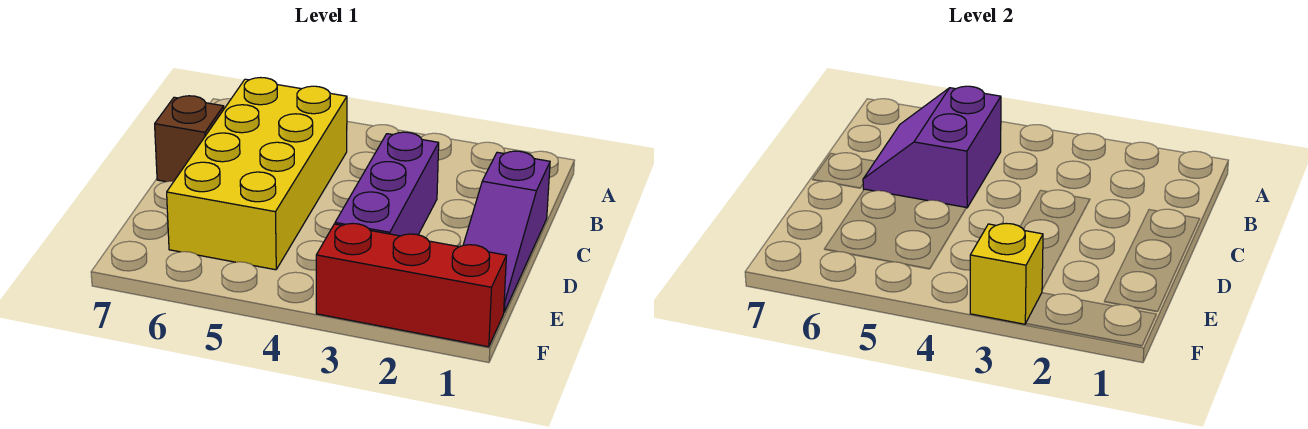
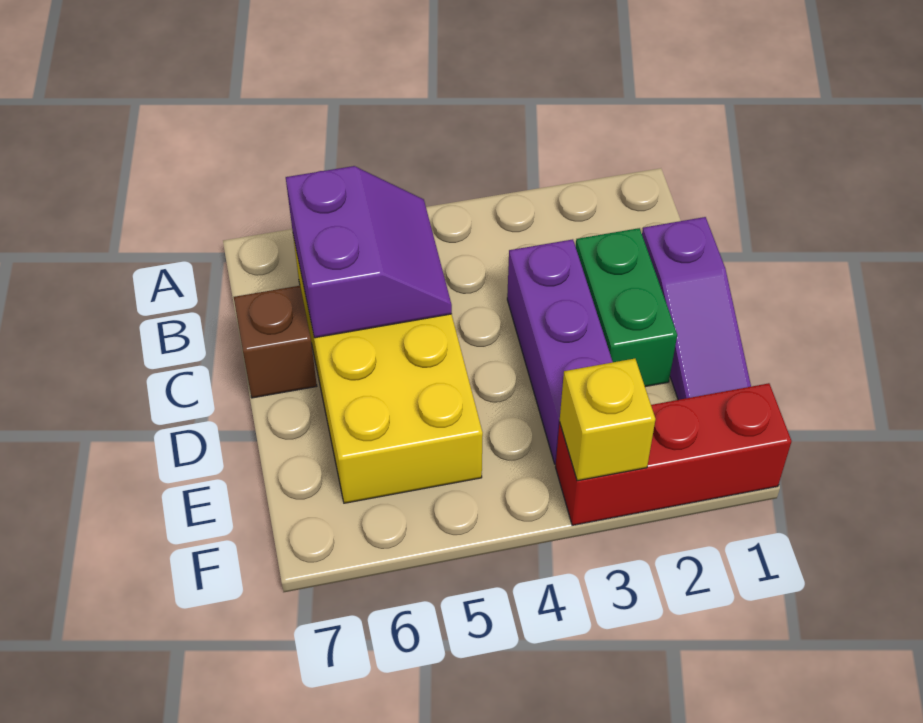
purple 2x2 slope [863,86,1001,208] -> purple 2x2 slope turned to [286,166,452,338]
none -> green 1x2 brick [576,228,677,387]

